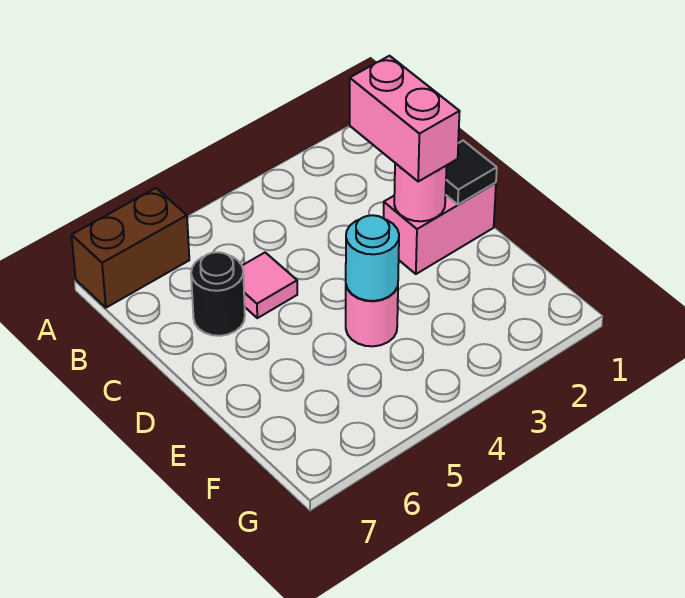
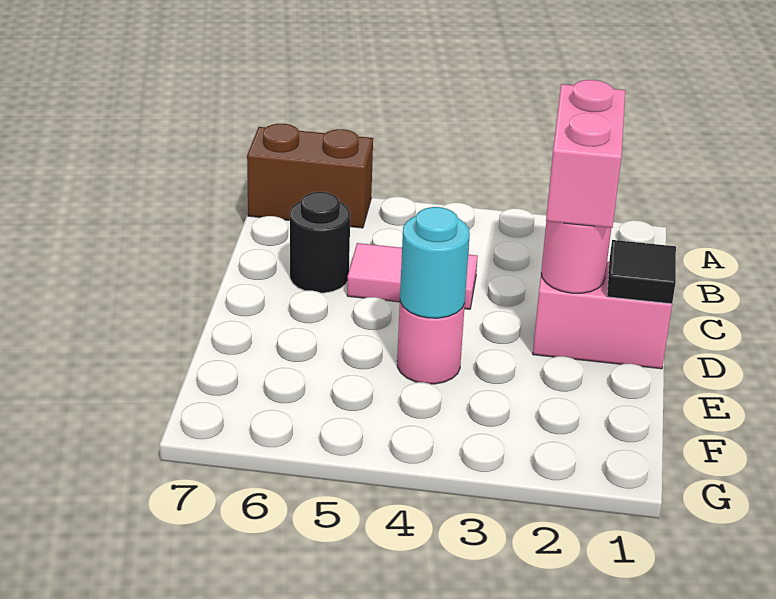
pink 1x1 tile [242,253,297,318] -> pink 1x2 tile [347,243,478,309]

